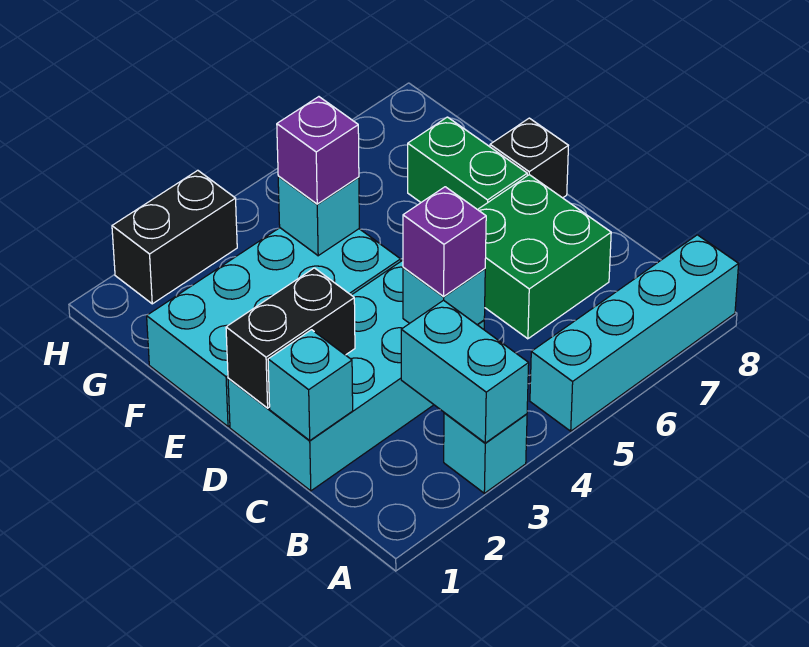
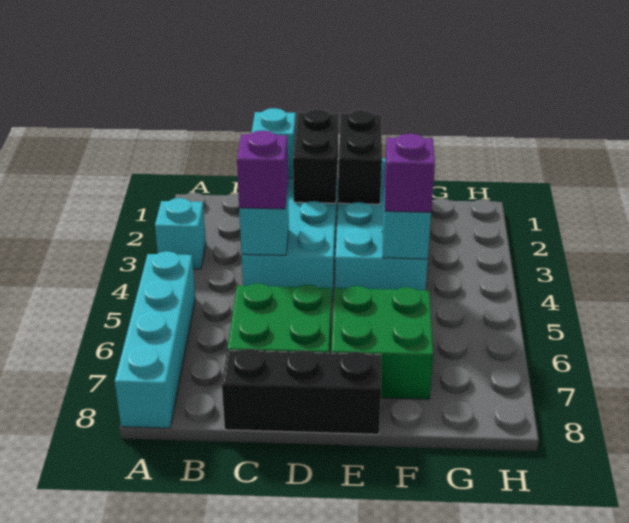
cyan 1x2 brick [401,300,529,443] -> none
green 1x2 brick [408,117,527,210] -> green 2x2 brick [331,286,433,399]
black 1x1 brick [490,118,568,198] -> black 1x3 brick [222,349,381,434]
black 1x2 brick [112,170,237,304] -> black 1x2 brick moved to [338,110,382,204]

